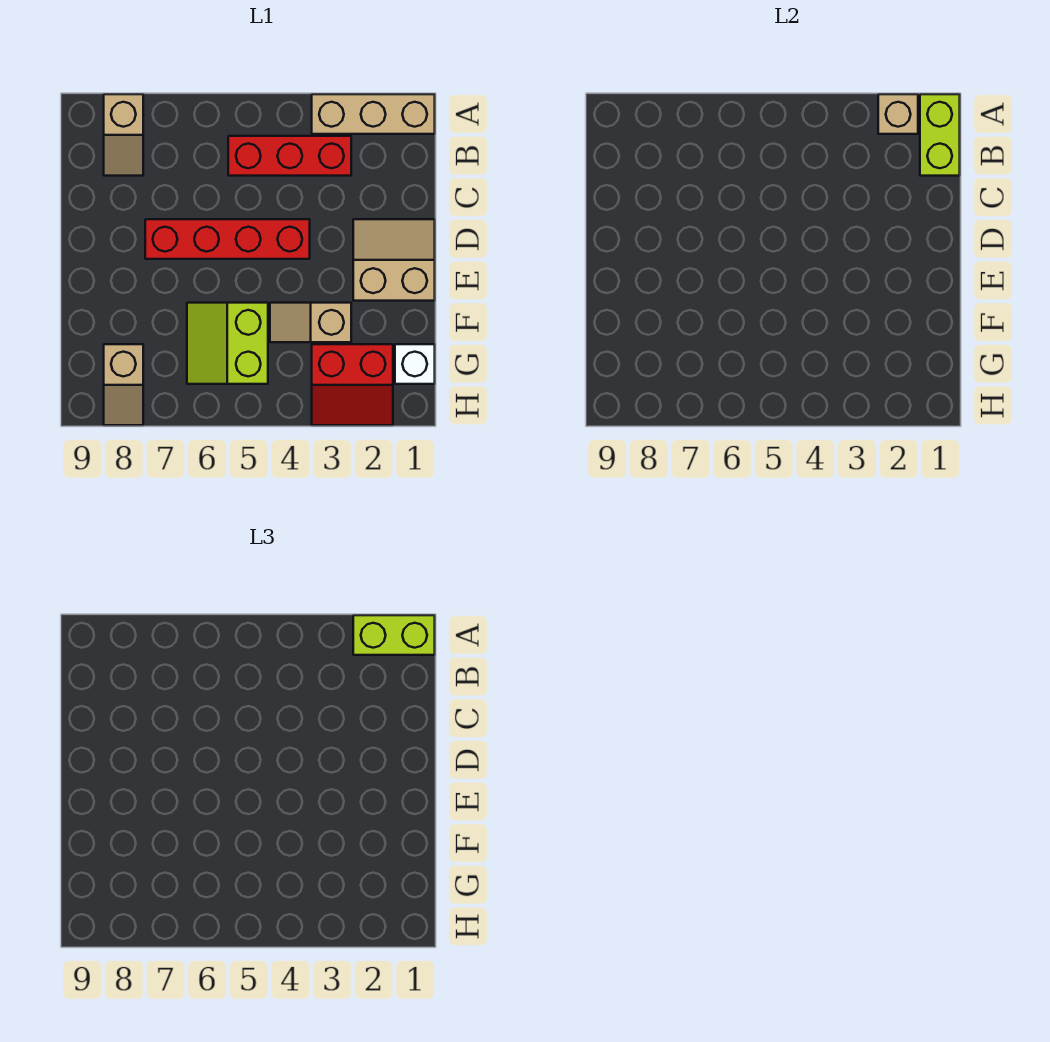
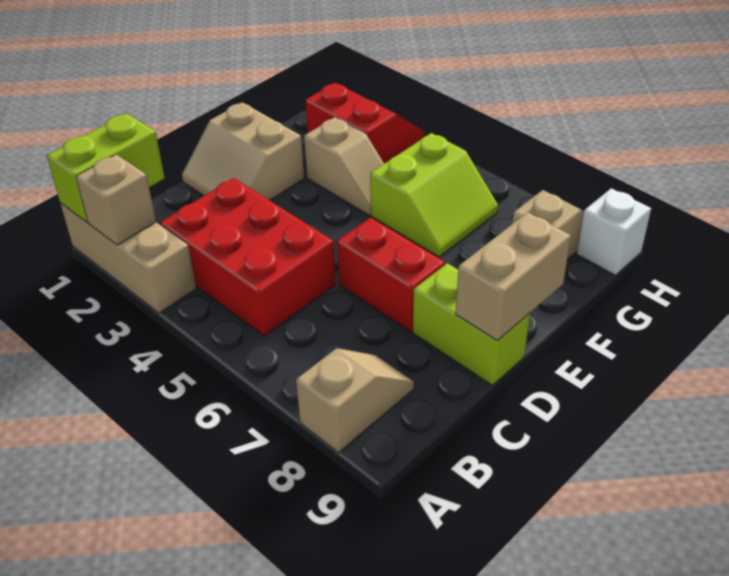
lime 1x2 brick [353,615,435,655] -> lime 1x2 brick moved to [413,263,530,385]
red 1x3 brick [228,136,351,176] -> red 2x3 brick [160,178,336,336]
red 1x4 brick [145,219,310,259] -> red 1x2 brick [337,218,445,332]
none -> tan 1x2 brick [455,212,571,341]
white 1x1 brick [395,344,435,384] -> white 1x1 brick moved to [577,188,651,275]

